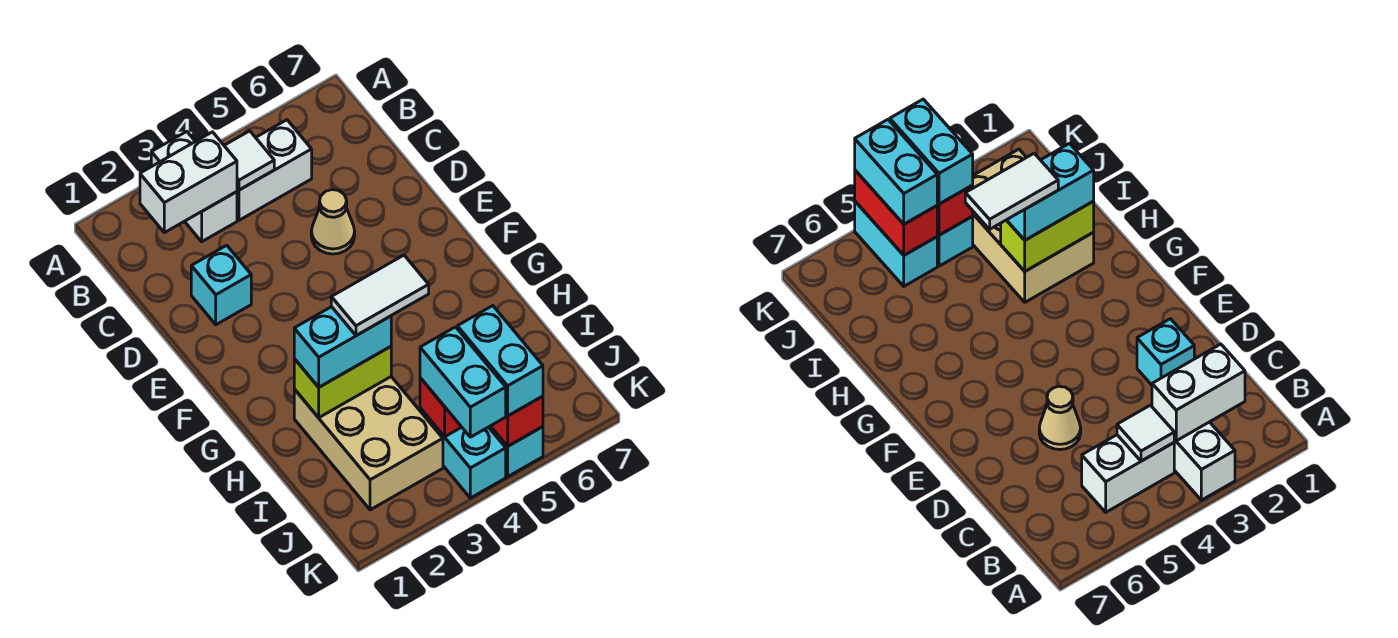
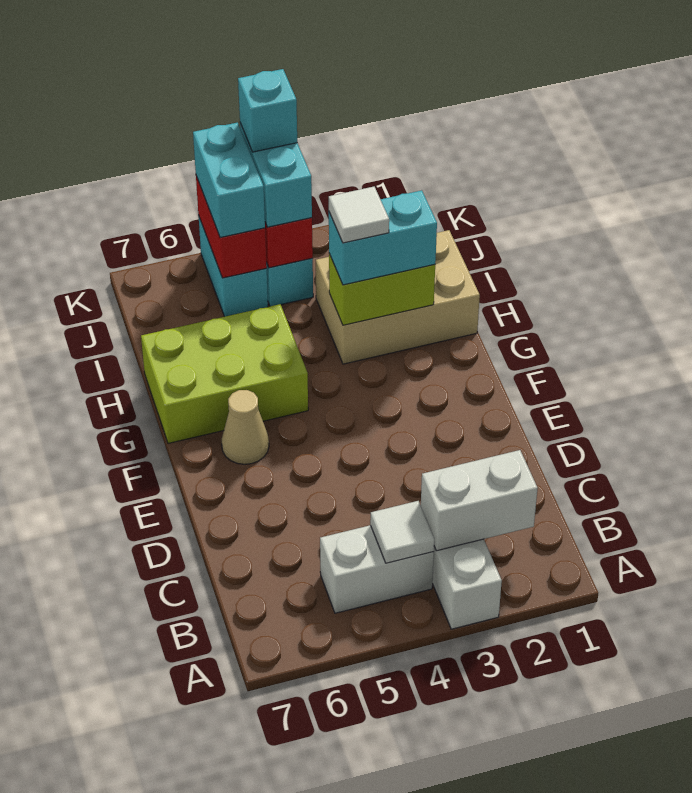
cyan 1x1 brick [191,245,251,325] -> cyan 1x1 brick moved to [238,69,297,152]
tan 1x1 cone [311,190,355,254] -> tan 1x1 cone moved to [221,390,269,464]
none -> lime 2x3 brick [141,304,308,443]
tan 2x3 brick [294,377,443,510] -> tan 2x3 brick turned to [316,230,480,364]
white 1x2 tile [331,255,429,336] -> white 1x1 tile [329,187,389,243]

